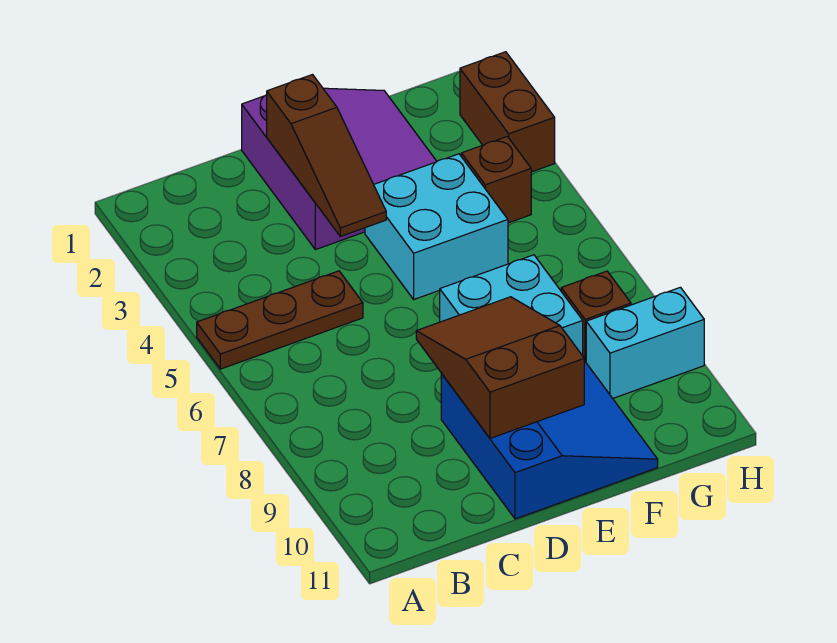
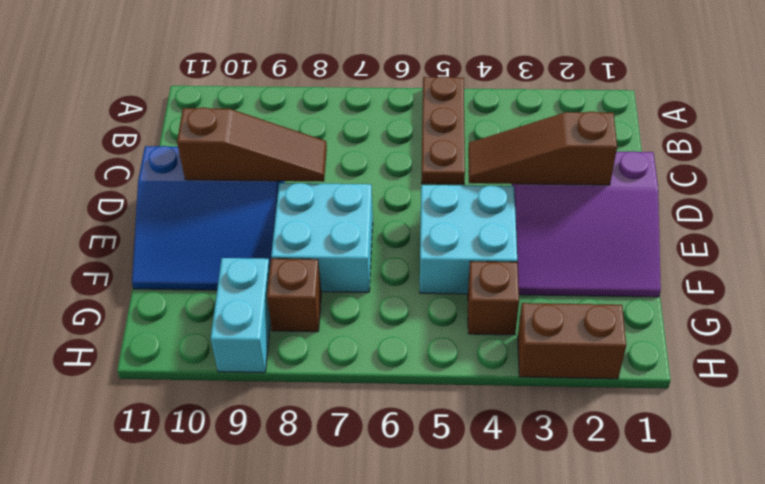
brown 2x3 slope [416,297,584,438] -> brown 1x3 slope [177,107,327,182]

